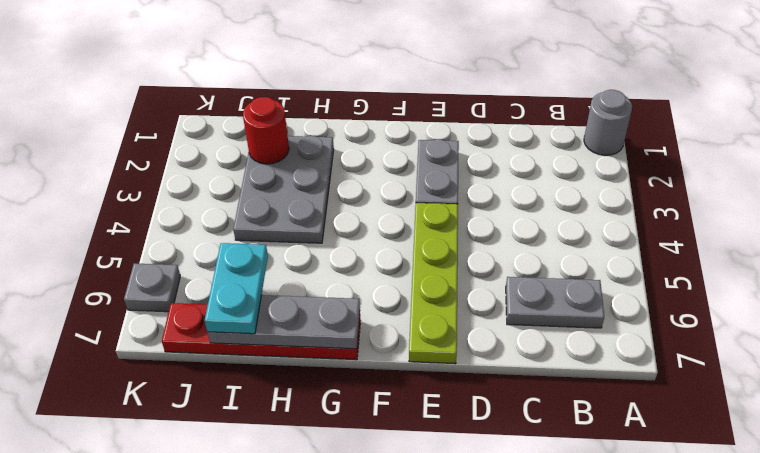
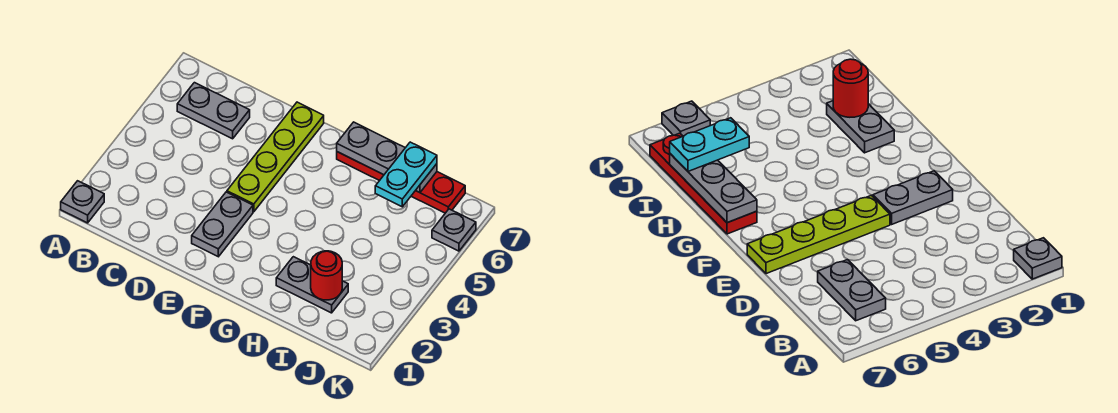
grey 1x1 round brick [584,90,632,155] -> grey 1x1 plate [61,181,104,223]
grey 2x3 plate [233,136,334,243] -> grey 1x2 plate [276,257,348,313]

